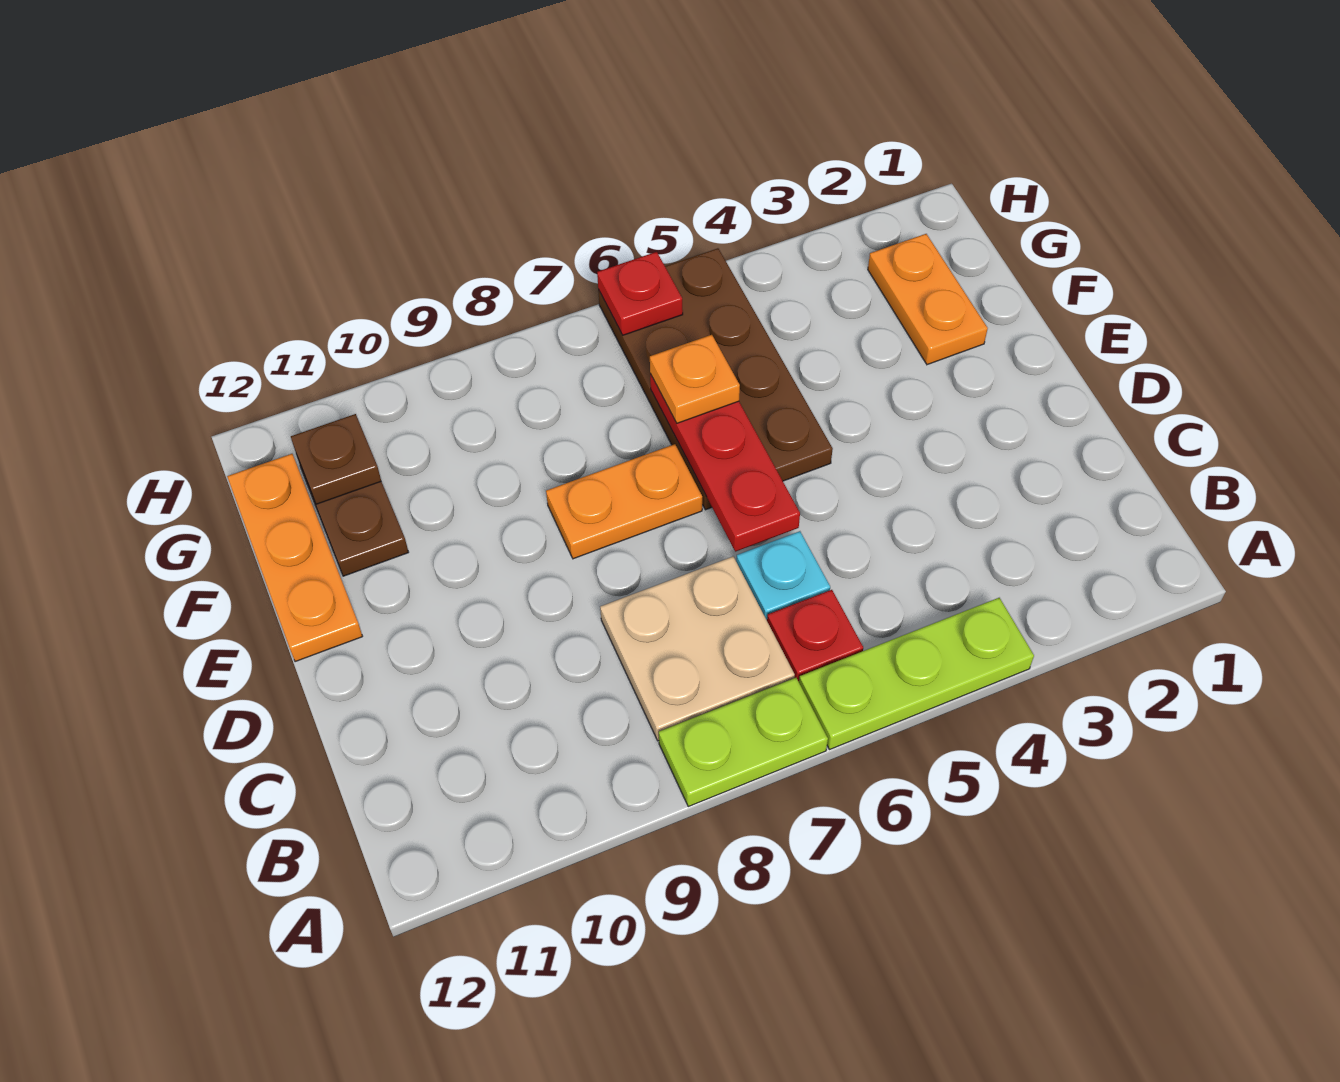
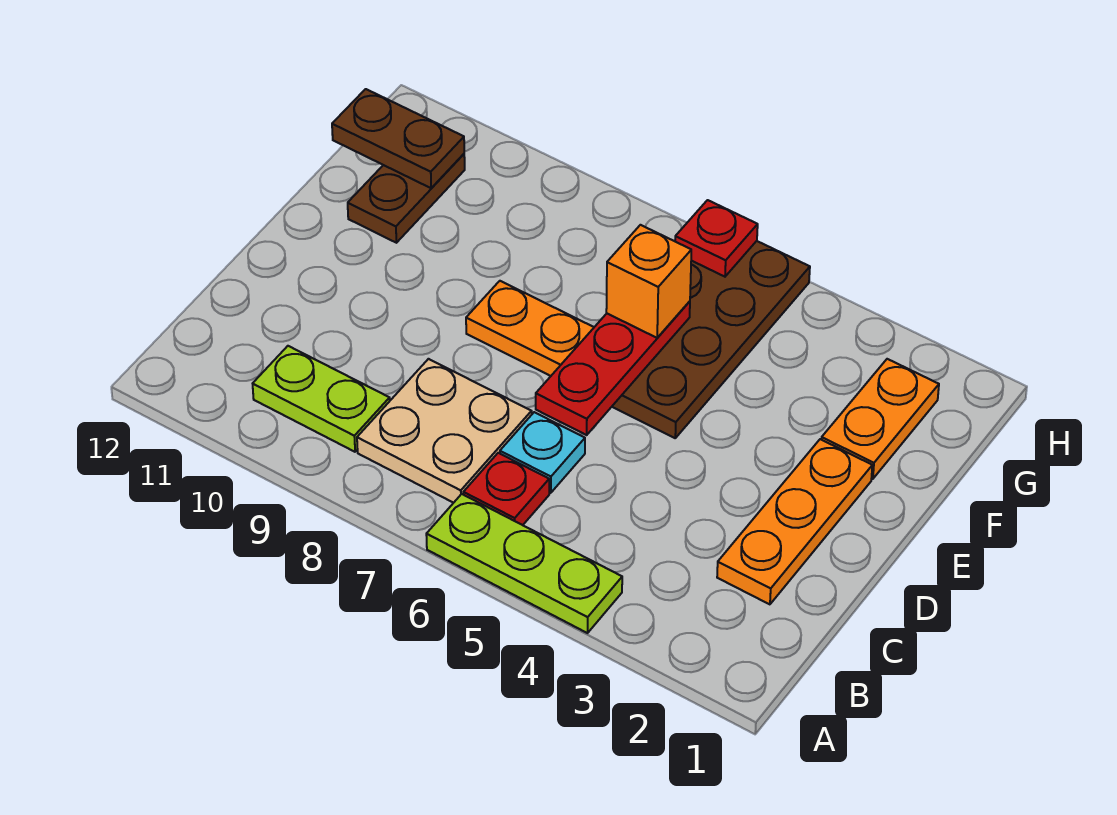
lime 1x2 plate [659,678,828,807] -> lime 1x2 plate moved to [253,346,390,452]
orange 1x3 plate [227,454,363,662] -> orange 1x3 plate moved to [717,439,872,604]
orange 1x1 plate [650,335,740,423] -> orange 1x1 brick [606,225,691,338]
brown 1x1 plate [291,414,381,504] -> brown 1x2 plate [332,89,464,188]

